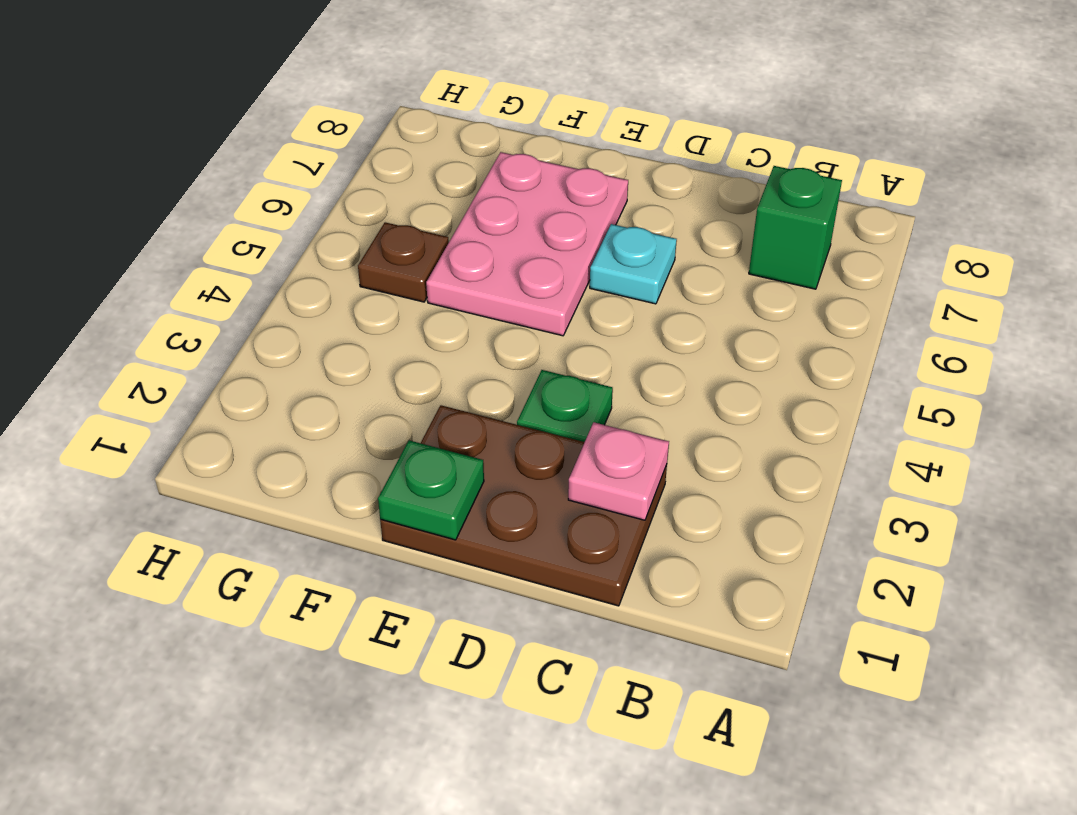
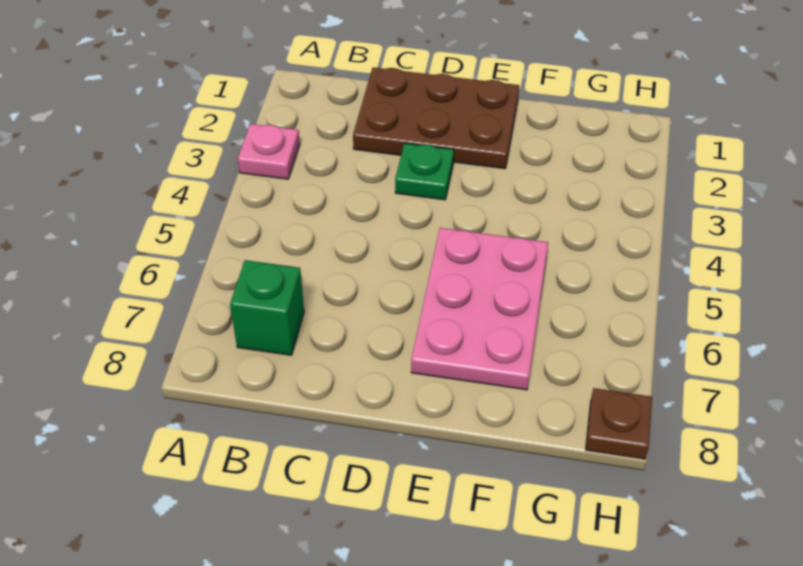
pink 1x1 plate [568,422,669,520] -> pink 1x1 plate moved to [238,124,300,179]
cyan 1x1 plate [590,224,677,304] -> none
green 1x1 plate [378,440,484,540] -> none
brown 1x1 plate [358,222,449,302] -> brown 1x1 plate moved to [586,388,652,459]

